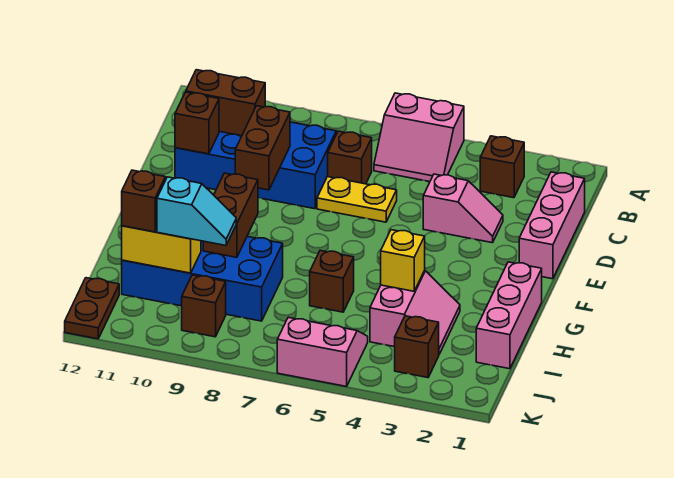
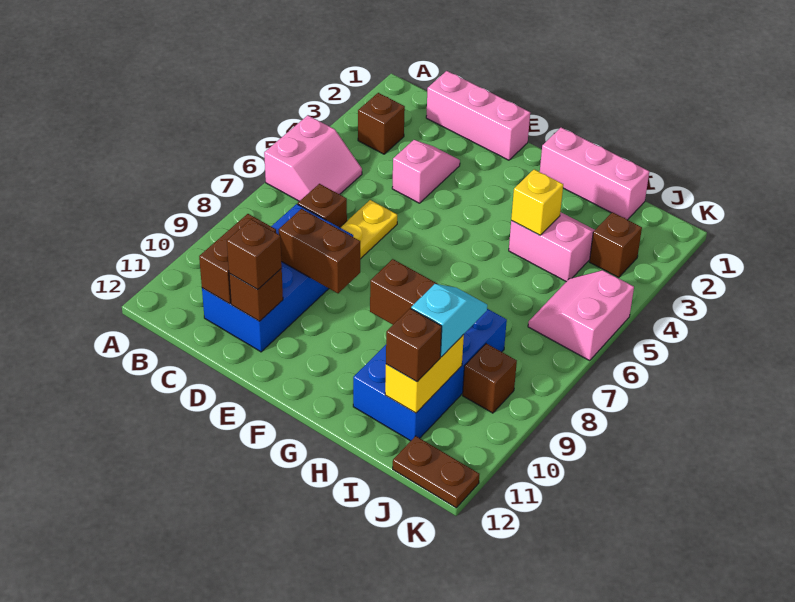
brown 1x1 brick [310,251,354,312] -> brown 1x1 brick moved to [227,219,282,290]

